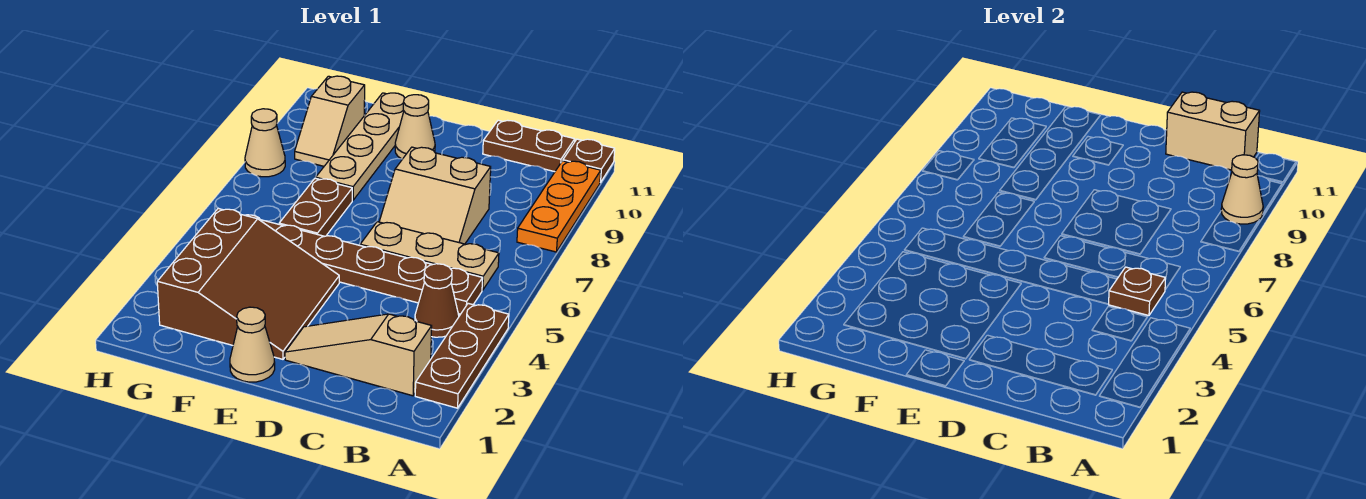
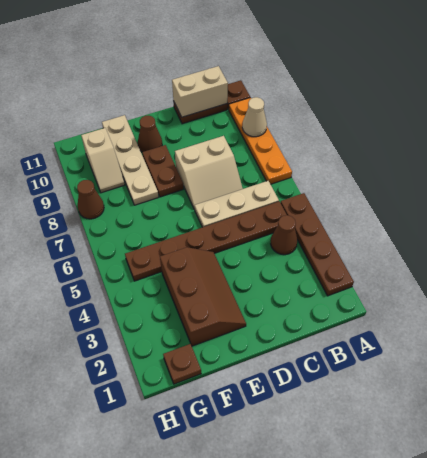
brown 1x3 plate [415,303,509,408] -> brown 1x4 plate [280,193,354,296]
orange 1x3 plate [517,161,601,252] -> orange 1x4 plate [228,98,292,184]
tan 1x3 slope [285,314,432,396] -> none
brown 1x1 plate [1109,267,1166,316] -> brown 1x1 plate moved to [163,344,201,384]
tan 1x1 cone [230,307,275,382] -> none
brown 3x3 slope [157,208,339,359] -> brown 2x3 slope [160,247,246,346]
tan 1x1 cone [395,95,435,159] -> brown 1x1 cone [138,116,162,152]
brown 1x2 plate [279,178,352,236] -> brown 1x2 plate moved to [142,145,184,197]
tan 1x1 cone [245,109,285,177] -> brown 1x1 cone [77,180,104,219]

